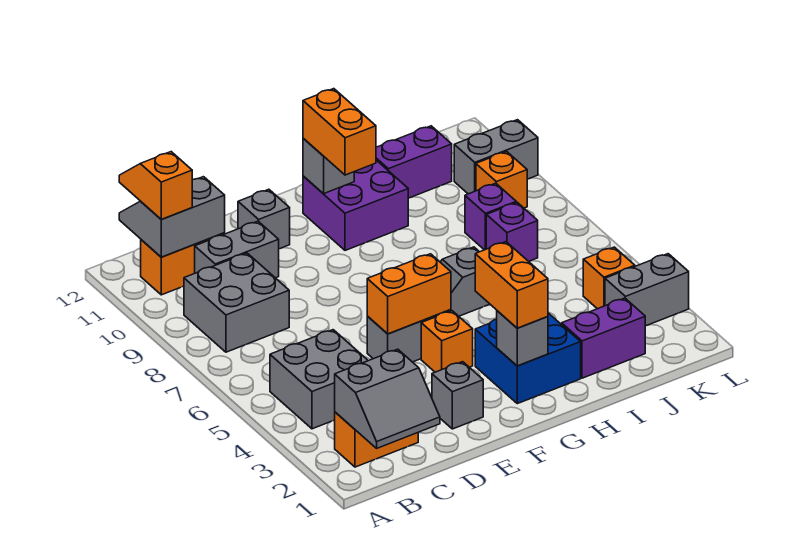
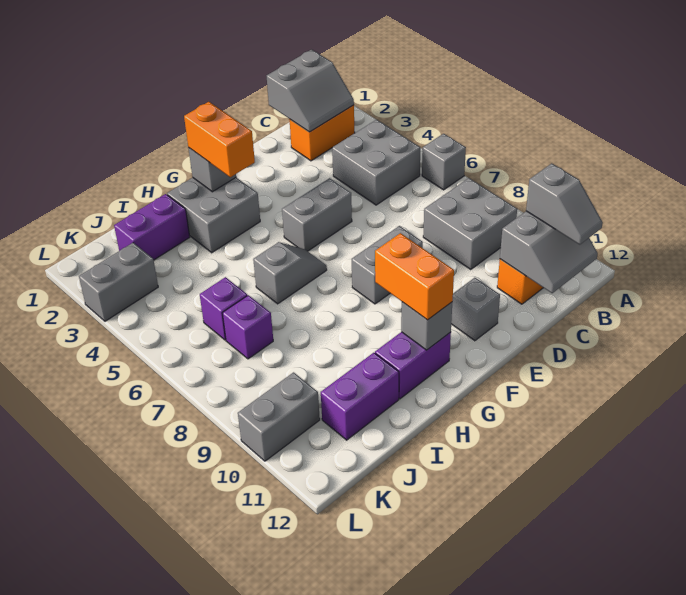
grey 2x2 slope [335,349,440,448] -> grey 2x2 slope turned to [267,50,354,132]
orange 1x2 slope [119,152,192,219] -> grey 1x2 slope [526,163,603,245]
grey 1x2 brick [195,221,279,278] -> grey 1x2 brick moved to [352,226,423,304]
grey 1x1 brick [432,362,483,429] -> grey 1x1 brick moved to [422,134,466,190]
orange 1x2 brick [367,254,451,334] -> none
orange 1x1 brick [421,311,473,372] -> none
blue 2x2 brick [475,313,581,404] -> grey 2x2 brick [167,178,260,253]
purple 2x2 brick [303,160,408,250] -> purple 1x2 brick [375,332,451,399]
purple 1x1 brick [465,183,516,250] -> purple 1x1 brick moved to [200,277,247,340]
orange 1x1 brick [583,247,635,309] -> none
orange 1x1 brick [476,151,527,208] -> none

